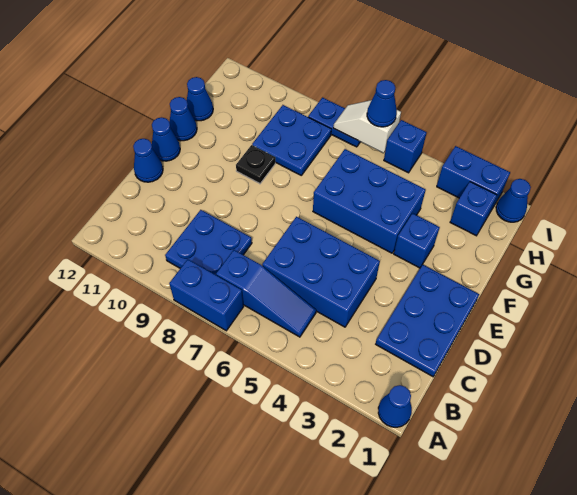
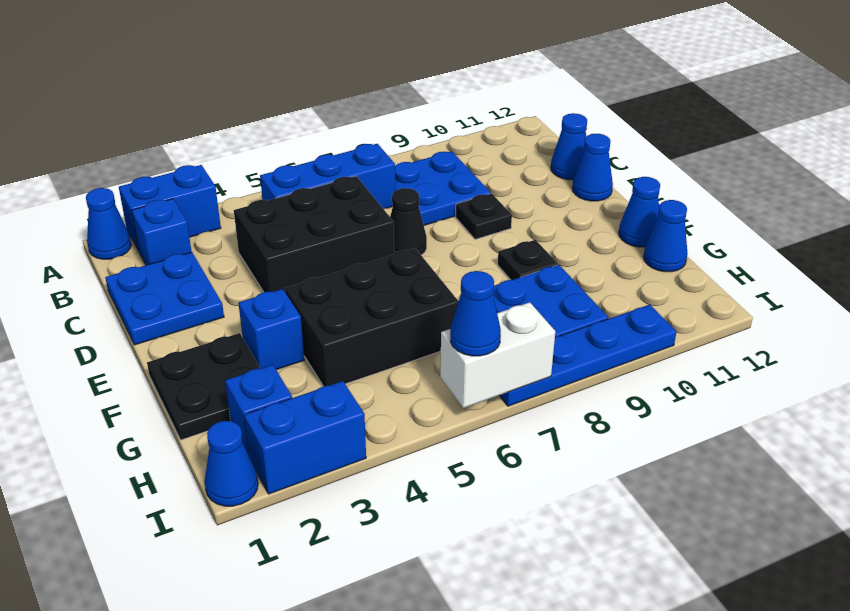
blue 1x2 brick [169,259,244,331] -> blue 1x2 brick moved to [119,165,221,251]
blue 1x3 slope [216,250,316,337] -> blue 1x3 brick [260,144,395,209]
blue 2x3 plate [376,265,479,377] -> blue 2x2 plate [105,252,224,345]
blue 2x3 brick [262,217,380,327] -> black 2x3 brick [234,176,394,292]
none -> black 1x1 cone [390,188,427,255]
none -> black 1x1 plate [456,193,512,239]
blue 1x1 cone [152,117,180,161] -> blue 1x1 cone moved to [551,113,587,180]
none -> black 2x2 plate [147,333,261,440]
blue 2x3 brick [313,149,426,253] -> black 2x3 brick [285,248,459,386]
blue 1x1 brick [384,120,427,173] -> blue 1x1 brick moved to [132,199,192,265]
white 1x2 slope [333,100,401,153] -> white 1x2 brick [440,302,555,408]
blue 1x2 plate [308,98,360,147] -> blue 1x4 plate [499,305,676,406]

